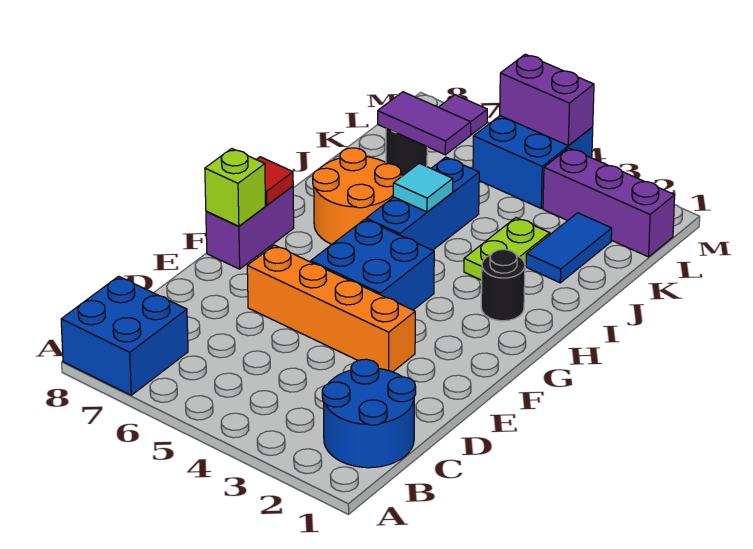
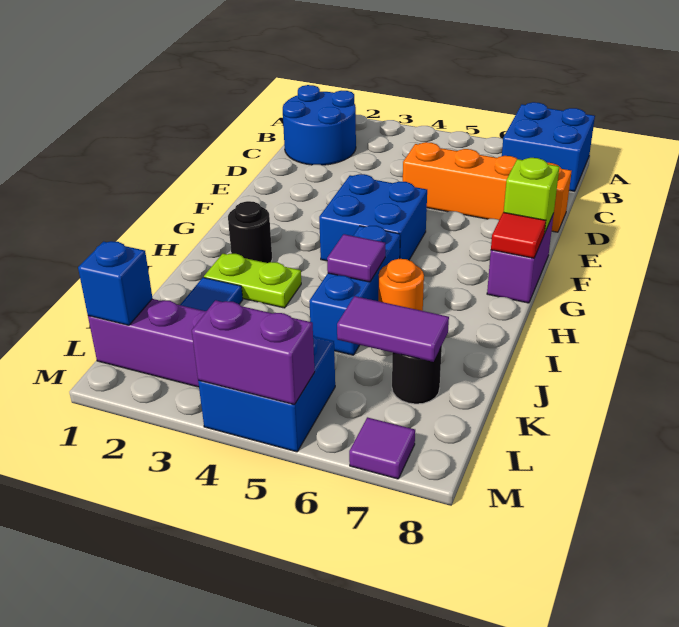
orange 1x4 brick [247,245,415,372] -> orange 1x4 brick moved to [403,142,572,232]
orange 2x2 round brick [313,148,401,244] -> orange 1x1 round brick [378,259,424,311]
lime 1x2 plate [464,218,550,280] -> lime 1x2 plate turned to [204,254,301,308]
cyan 1x1 tile [393,163,453,212] -> purple 1x1 tile [327,234,385,282]
none -> blue 1x1 brick [78,241,152,325]

